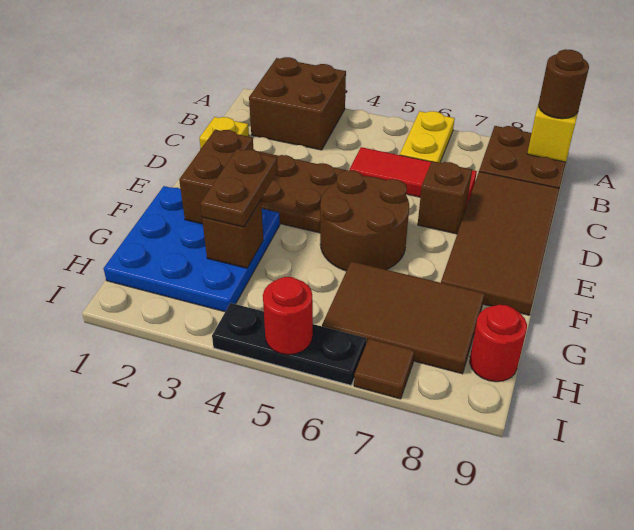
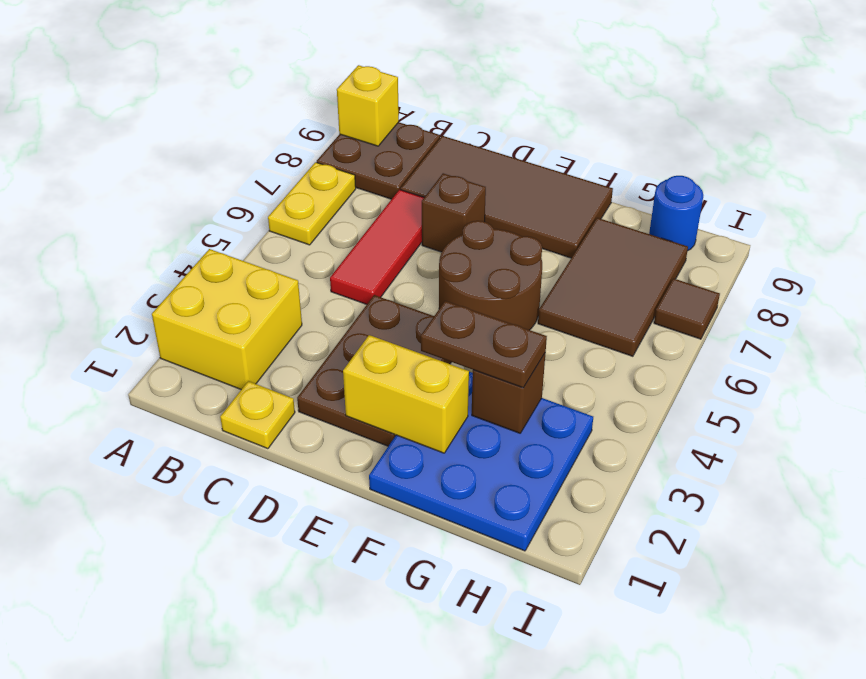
brown 2x2 brick [249,57,346,150] -> yellow 2x2 brick [152,249,302,390]
yellow 1x2 plate [400,111,455,163] -> yellow 1x2 plate turned to [268,162,356,245]
brown 1x1 round brick [539,49,589,119] -> none
brown 1x2 brick [179,130,254,224] -> yellow 1x2 brick [343,335,469,453]
red 1x1 round brick [470,305,527,382] -> blue 1x1 round brick [649,176,703,250]
black 1x3 plate [212,303,366,385] -> none
red 1x1 round brick [263,277,313,355] -> none

